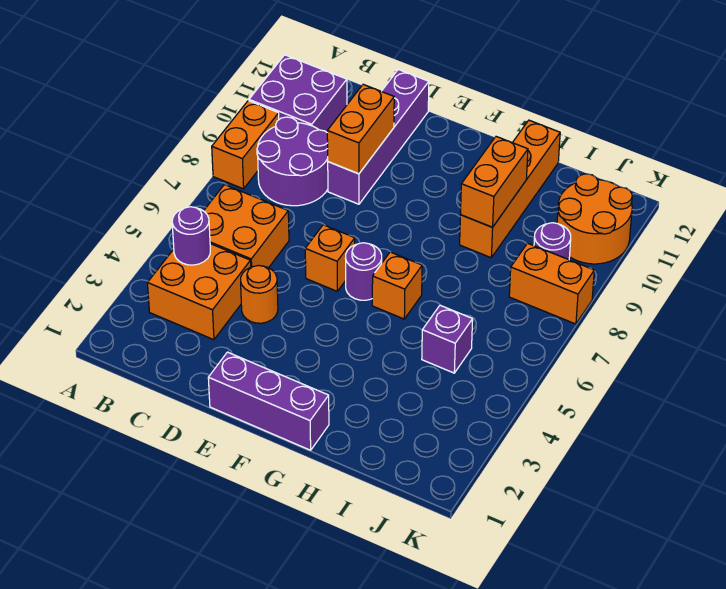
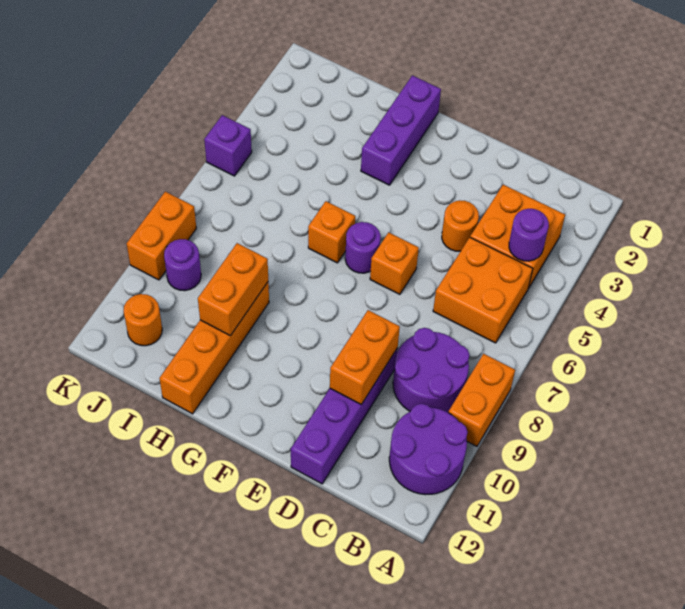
purple 2x2 brick [249,55,347,132] -> purple 2x2 round brick [389,404,467,495]
purple 1x3 brick [208,352,329,450] -> purple 1x3 brick turned to [361,75,441,185]
purple 1x1 brick [422,305,473,373] -> purple 1x1 brick moved to [204,115,252,176]
orange 1x2 brick [509,243,594,324] -> orange 1x2 brick turned to [127,192,196,280]
orange 2x2 round brick [557,174,632,264] -> orange 1x1 round brick [124,294,162,346]

